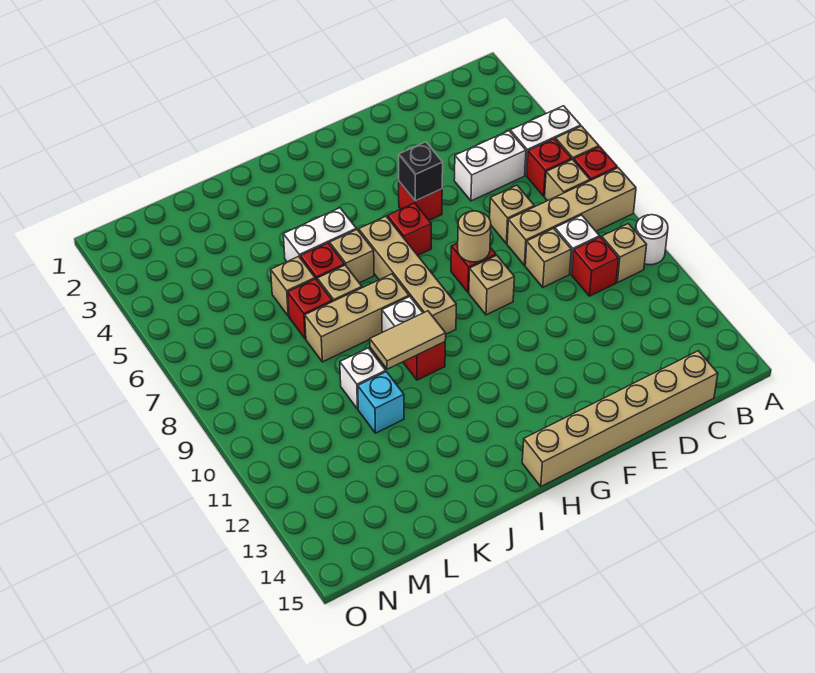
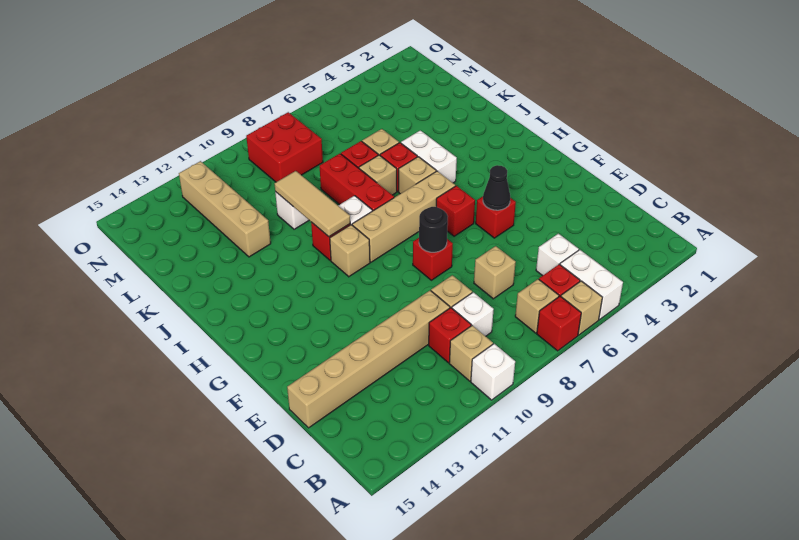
tan 1x4 brick [507,168,636,265] -> tan 1x4 brick moved to [179,161,271,257]
white 1x1 round brick [635,215,668,265] -> white 1x1 brick [471,344,515,400]
white 1x2 brick [454,131,526,201] -> white 1x1 brick [536,234,579,276]
tan 1x6 brick [522,351,718,487] -> tan 1x6 brick turned to [287,291,450,428]
black 1x1 brick [399,142,443,201] -> black 1x1 cone [483,165,510,210]
tan 1x1 round brick [458,211,491,262] -> black 1x1 round brick [419,207,448,252]
tan 1x1 brick [469,255,514,315] -> tan 1x1 brick moved to [330,225,370,277]
tan 1x3 brick [305,274,409,362] -> red 1x3 brick [320,154,394,211]
tan 1x2 tile [370,311,446,369] -> tan 1x3 tile [275,171,350,237]
cyan 1x1 brick [358,372,404,433] -> none
none -> red 2x2 brick [246,112,323,182]

